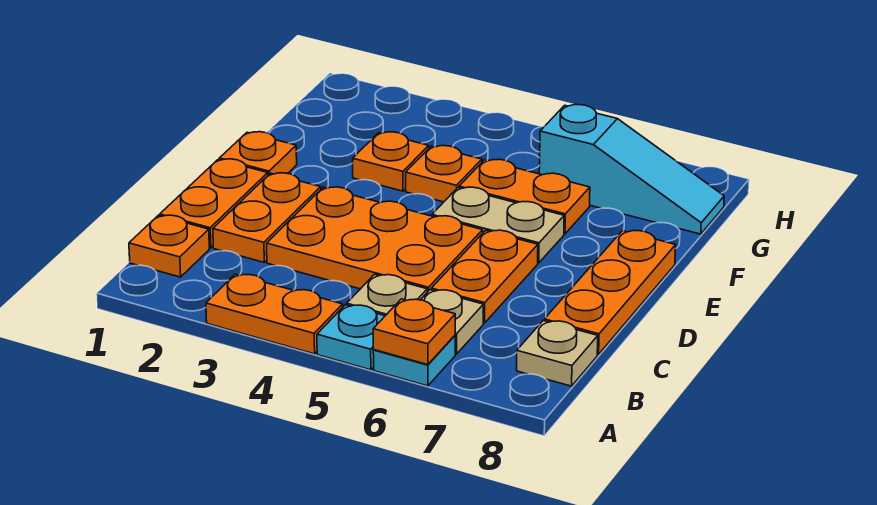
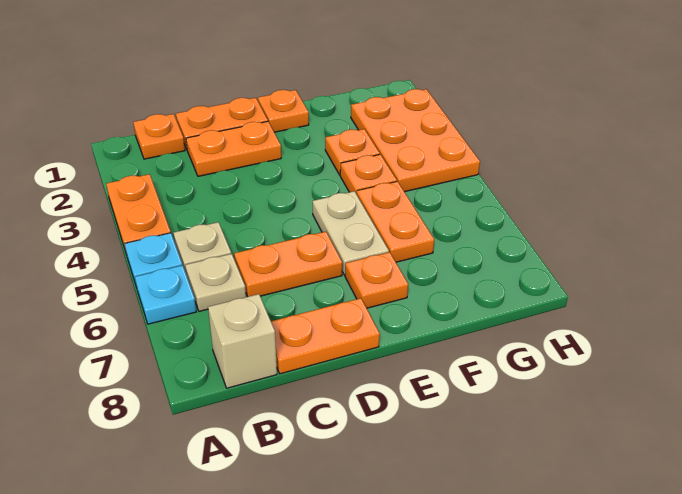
orange 1x1 plate [373,299,455,365] -> orange 1x1 plate moved to [345,252,408,308]
tan 1x1 plate [517,321,598,386] -> tan 1x1 brick [208,294,277,388]
orange 2x3 plate [267,187,483,292] -> orange 2x3 plate moved to [351,89,480,192]
orange 1x3 plate [544,231,676,354] -> orange 1x2 plate [271,298,380,374]
cyan 1x3 slope [539,105,724,234] -> none

